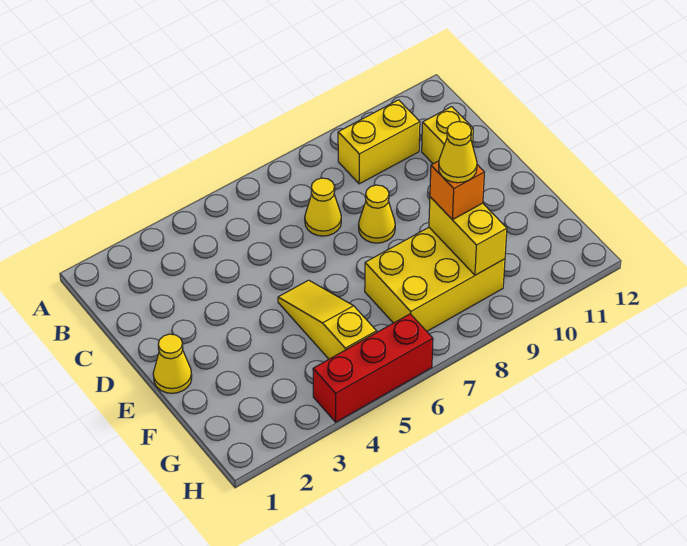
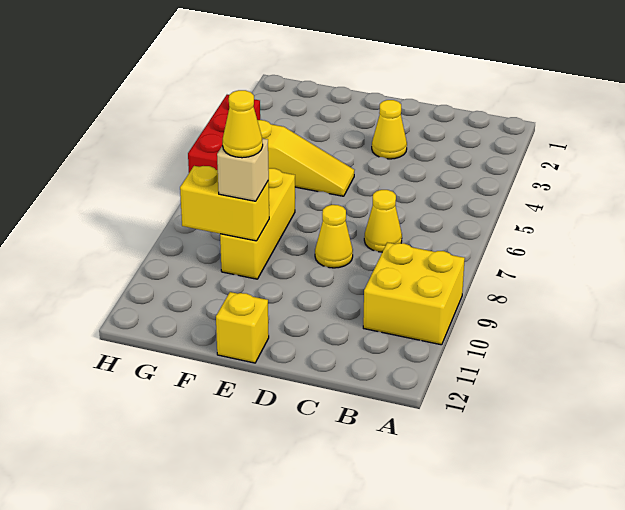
yellow 1x2 brick [338,100,420,184] -> yellow 2x2 brick [363,242,465,345]
yellow 1x1 brick [422,107,473,164] -> yellow 1x1 brick moved to [216,292,269,363]
yellow 1x1 cone [153,334,192,393] -> yellow 1x1 cone moved to [372,100,407,159]
yellow 2x3 brick [365,227,505,331] -> yellow 1x3 brick [220,168,295,279]
orange 1x1 brick [430,161,484,220] -> tan 1x1 brick [217,138,269,201]

